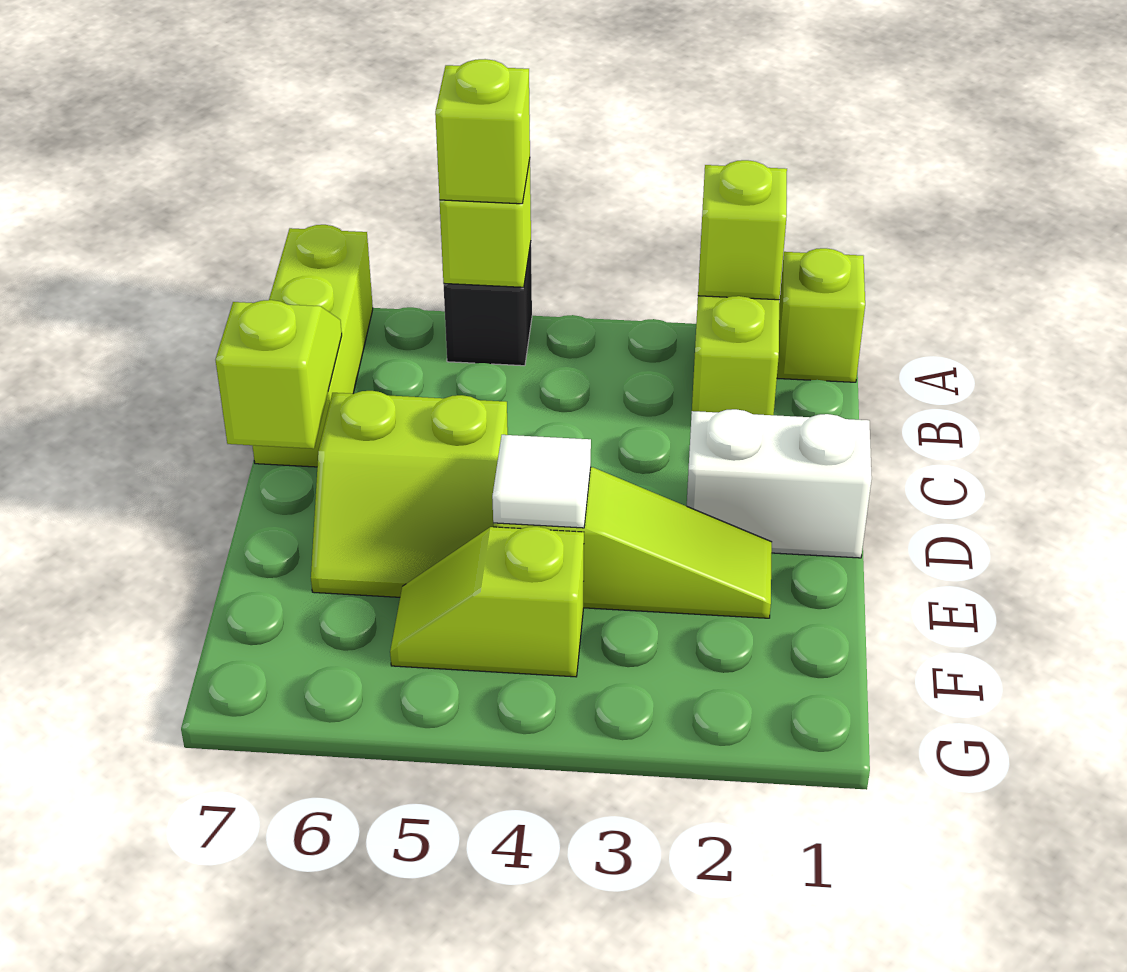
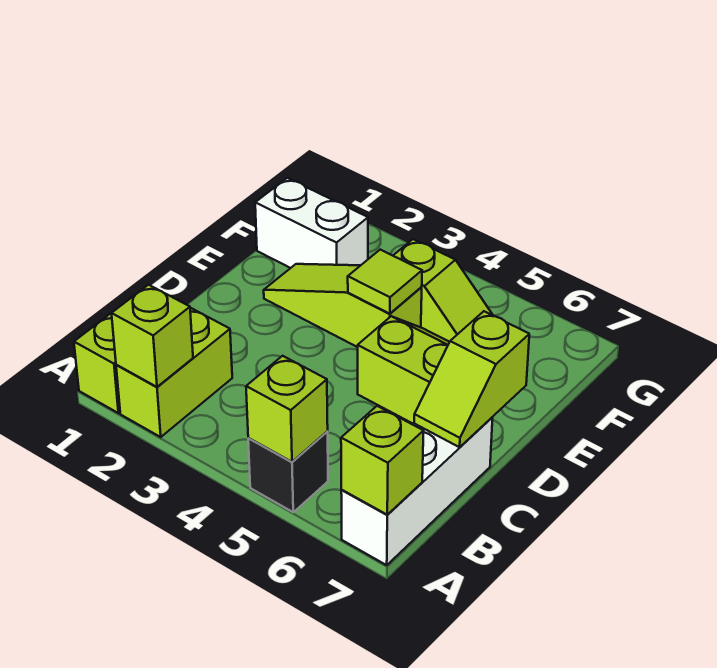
lime 1x1 brick [435,59,530,204] -> lime 1x1 brick moved to [341,406,424,515]
lime 1x3 brick [252,225,373,467] -> white 1x3 brick [341,418,493,565]
white 1x2 brick [687,409,872,558] -> white 1x2 brick moved to [255,178,368,268]
white 1x1 tile [492,435,591,528] -> lime 1x1 tile [348,250,422,314]

